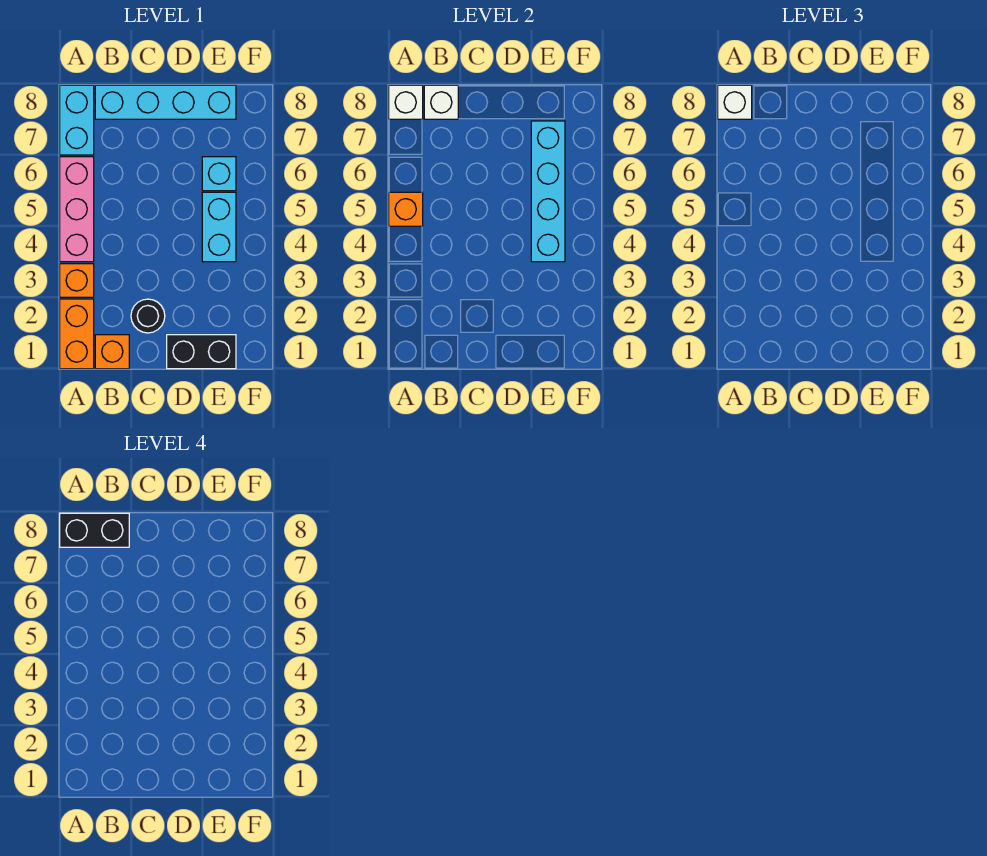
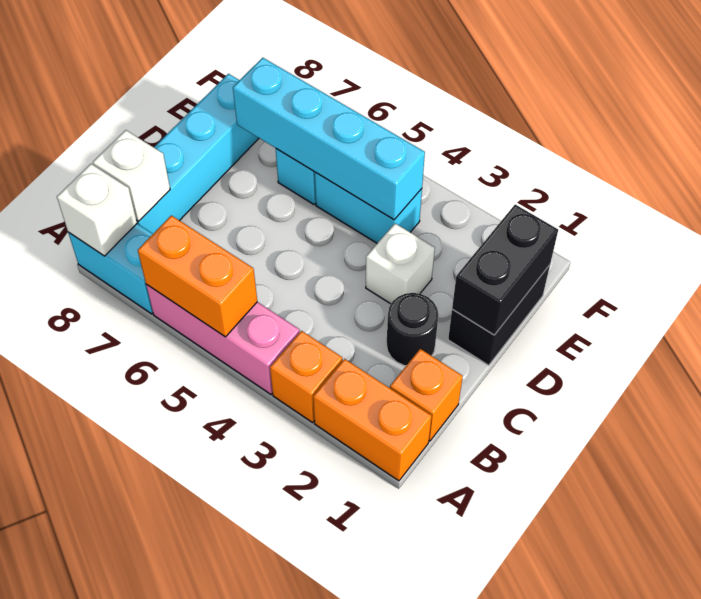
orange 1x1 brick [389,192,423,226] -> orange 1x2 brick [138,215,257,337]
white 1x1 brick [718,85,752,119] -> white 1x1 brick moved to [366,224,435,304]
black 1x2 brick [60,513,129,547] -> black 1x2 brick moved to [452,204,558,335]

